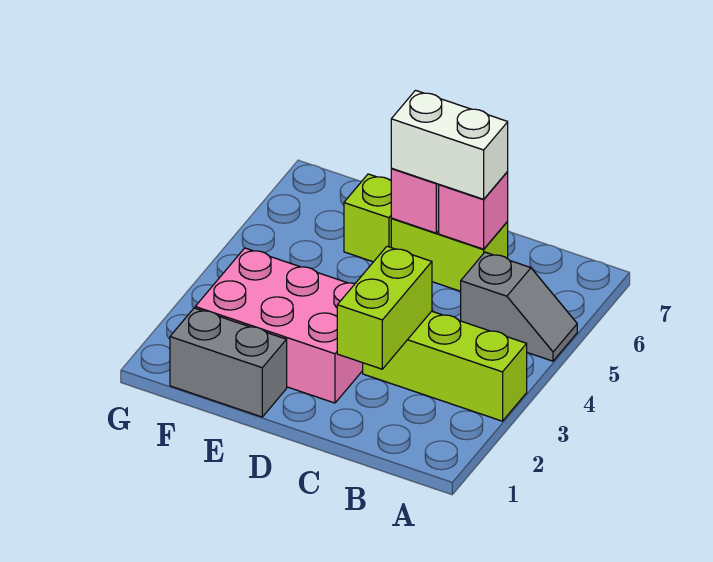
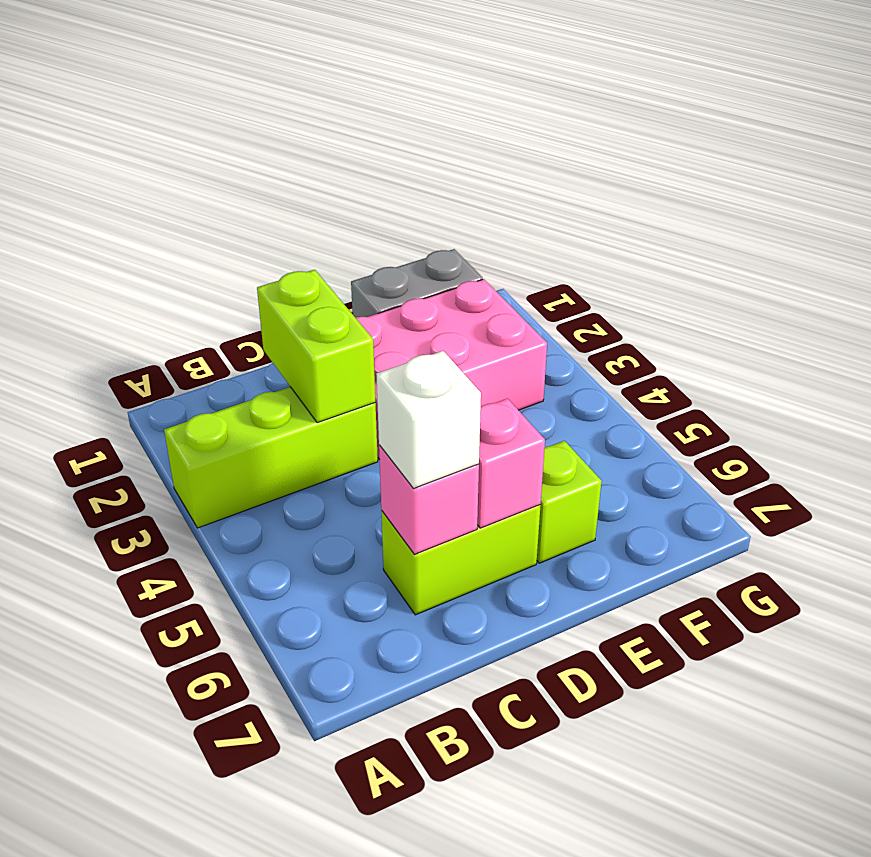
grey 1x2 slope [461,252,577,361] -> none
white 1x2 brick [391,90,508,199] -> white 1x1 brick [376,351,481,489]

